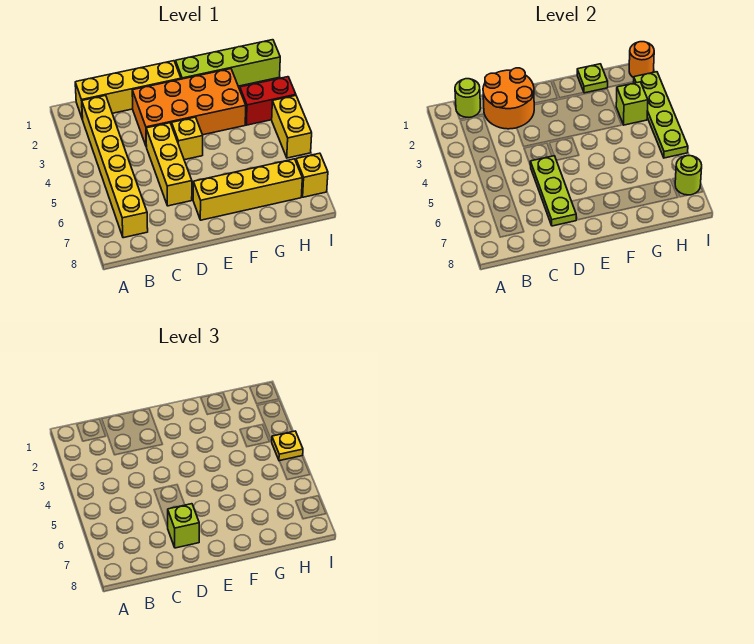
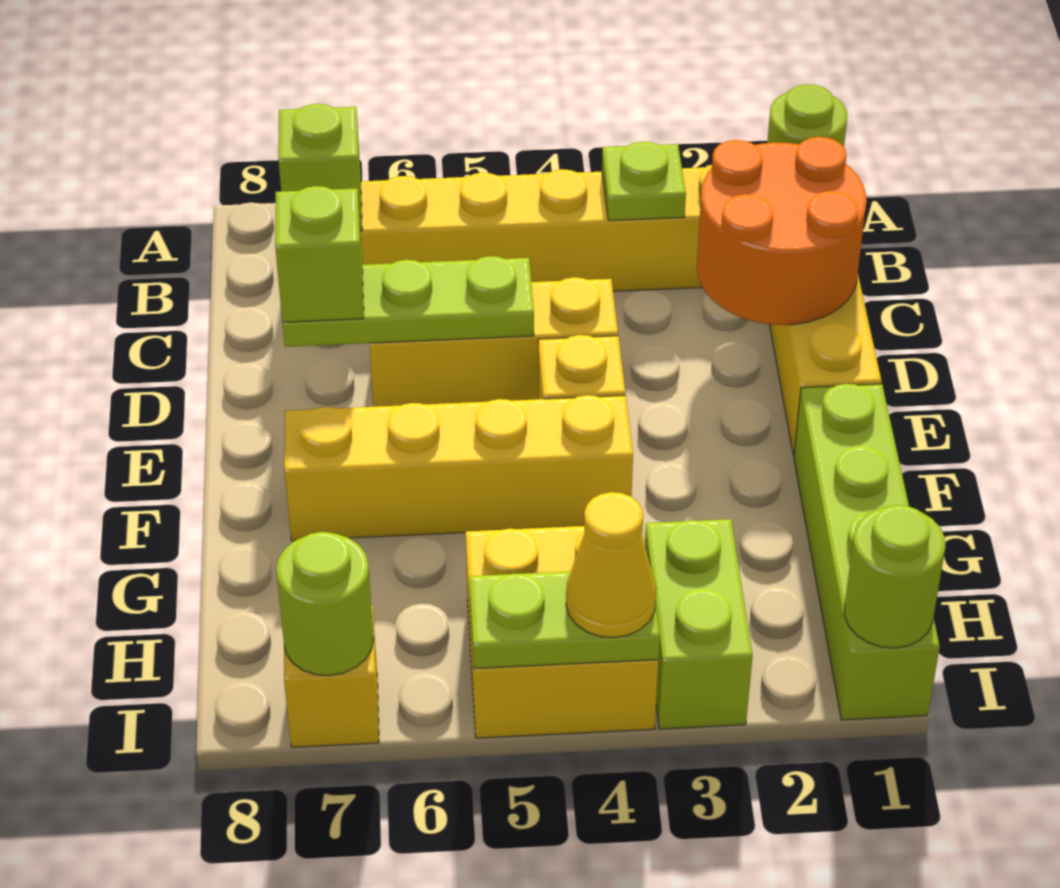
orange 2x4 brick [132,69,246,147] -> none
yellow 1x4 brick [193,159,302,220] -> yellow 1x4 brick turned to [284,395,633,541]
lime 1x1 plate [577,64,608,93] -> lime 1x1 plate moved to [602,142,686,221]
red 1x2 brick [240,77,296,125] -> lime 1x2 brick [645,519,753,729]
lime 1x1 brick [616,82,648,125] -> lime 1x1 brick moved to [278,104,362,231]
orange 1x1 round brick [629,42,654,78] -> lime 1x1 round brick [844,505,945,648]
lime 1x4 plate [634,72,688,158] -> lime 1x2 plate [469,569,660,669]
yellow 1x2 brick [272,96,312,158] -> yellow 2x2 brick [466,526,658,738]
yellow 1x1 plate [272,431,303,461] -> yellow 1x1 cone [566,492,656,638]

